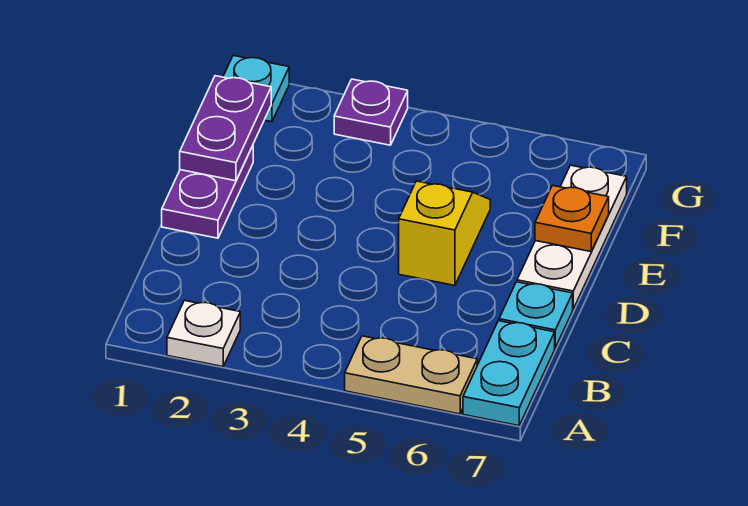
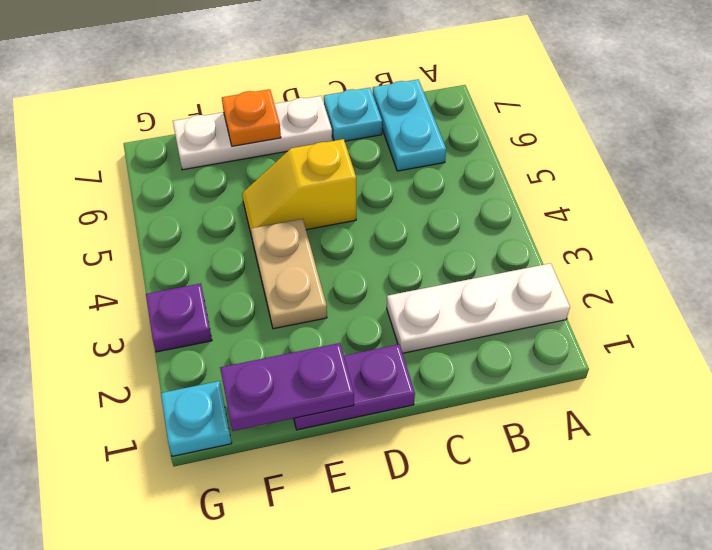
white 1x1 plate [167,300,240,367] -> white 1x3 plate [387,263,570,353]
tan 1x2 plate [345,336,477,414] -> tan 1x2 plate moved to [251,219,327,329]
cyan 1x2 plate [463,321,555,426] -> cyan 1x2 plate turned to [373,79,446,171]

